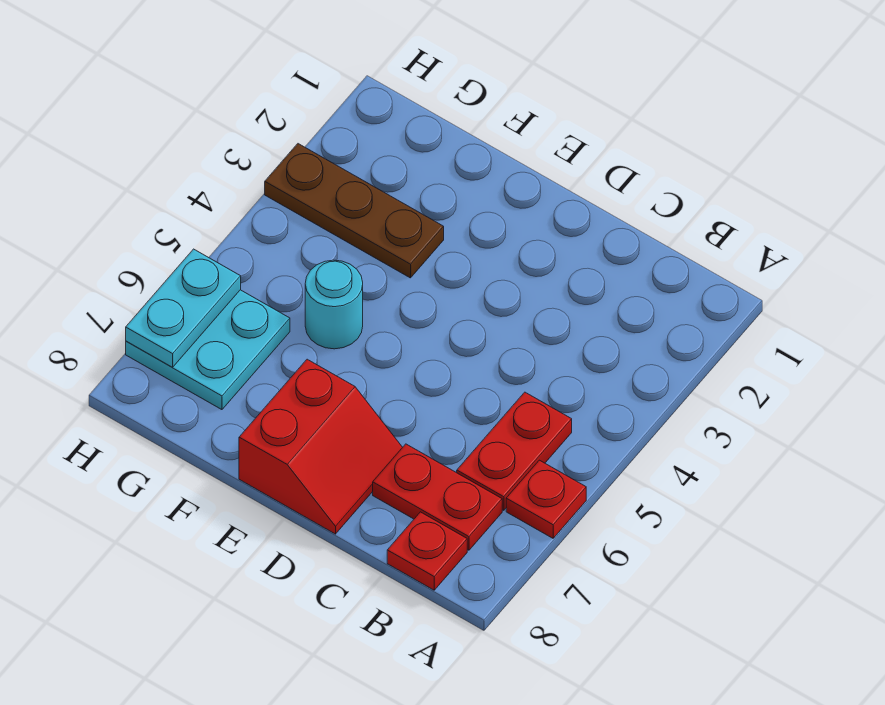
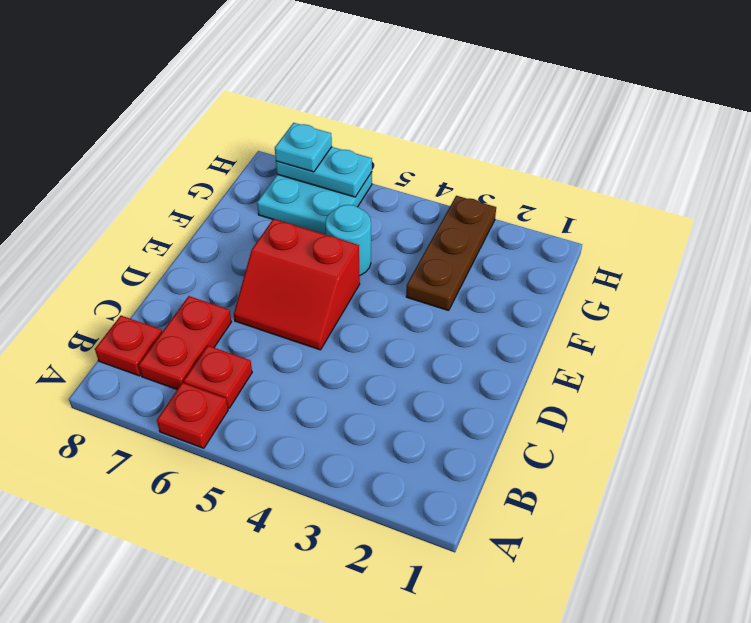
red 1x2 plate [457,392,572,510] -> red 1x1 plate [184,346,252,408]
red 2x2 slope [239,359,403,534] -> red 2x2 slope moved to [234,219,360,350]
none -> cyan 1x1 plate [275,123,332,172]

